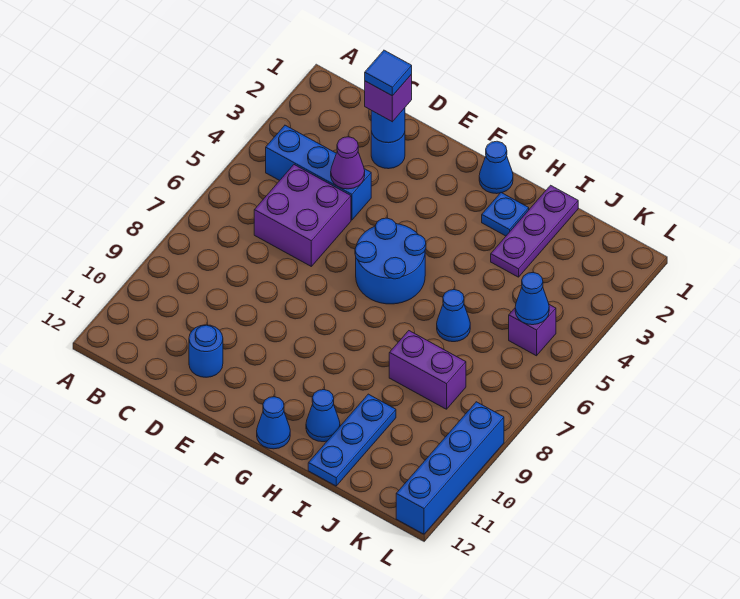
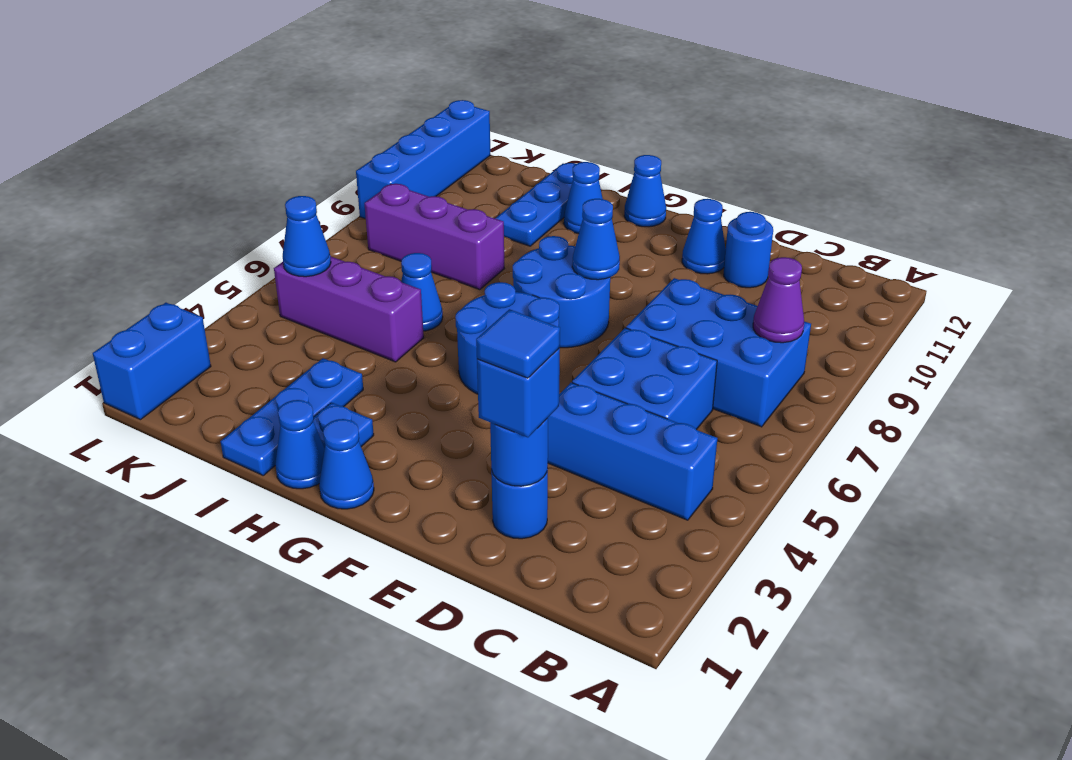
none -> blue 2x3 brick [626,278,811,427]
purple 2x2 brick [254,165,351,266] -> blue 2x2 brick [572,328,717,430]
purple 1x1 brick [365,74,412,122] -> blue 1x1 brick [477,348,560,437]
purple 1x1 cone [331,137,365,189] -> purple 1x1 cone moved to [753,257,804,343]
none -> blue 1x1 cone [682,199,726,274]
none -> blue 2x2 round brick [513,236,610,348]
none -> blue 1x1 cone [572,199,620,280]
none -> blue 1x1 cone [275,400,325,489]
purple 1x3 plate [491,185,578,277] -> blue 1x3 plate [221,358,363,475]
purple 1x2 brick [389,331,466,409] -> purple 1x3 brick [364,184,504,290]
purple 1x1 brick [509,305,556,356] -> purple 1x3 brick [274,256,424,362]
none -> blue 1x2 brick [93,303,211,420]

